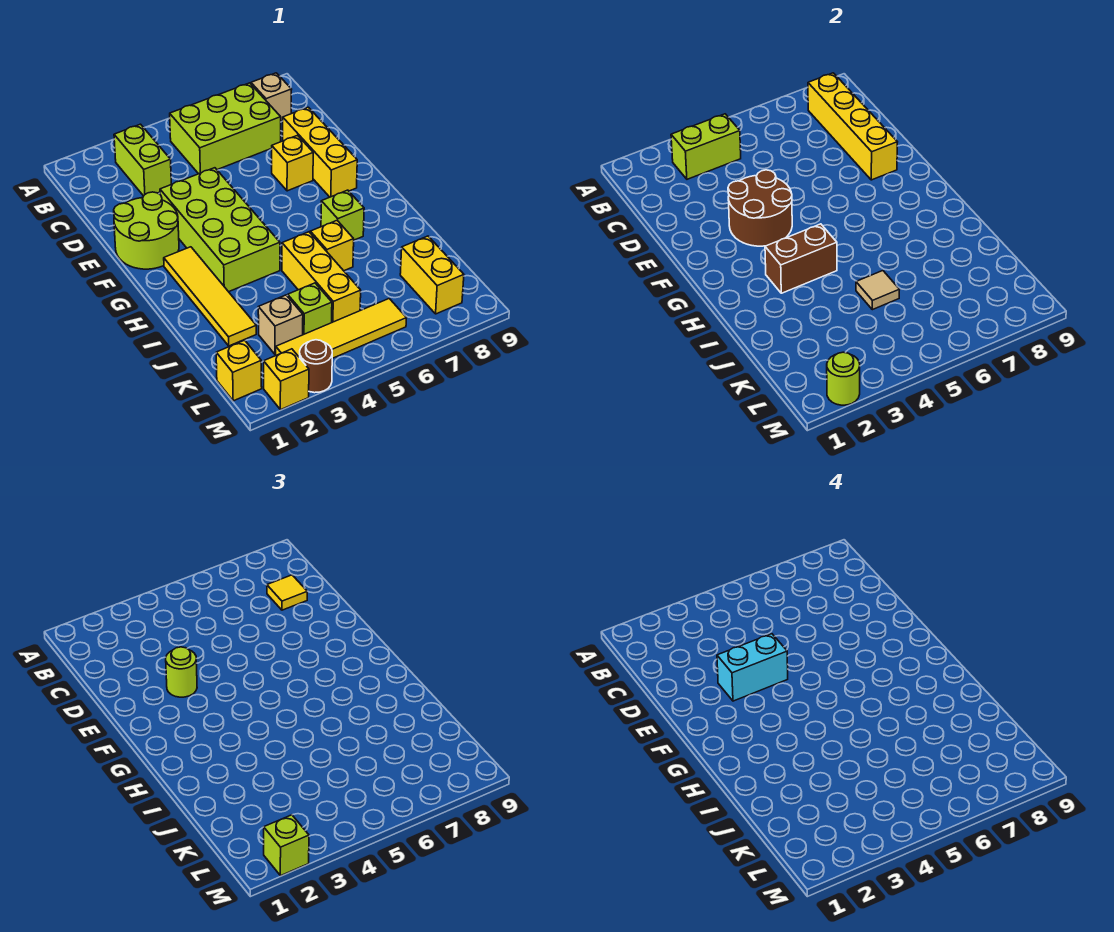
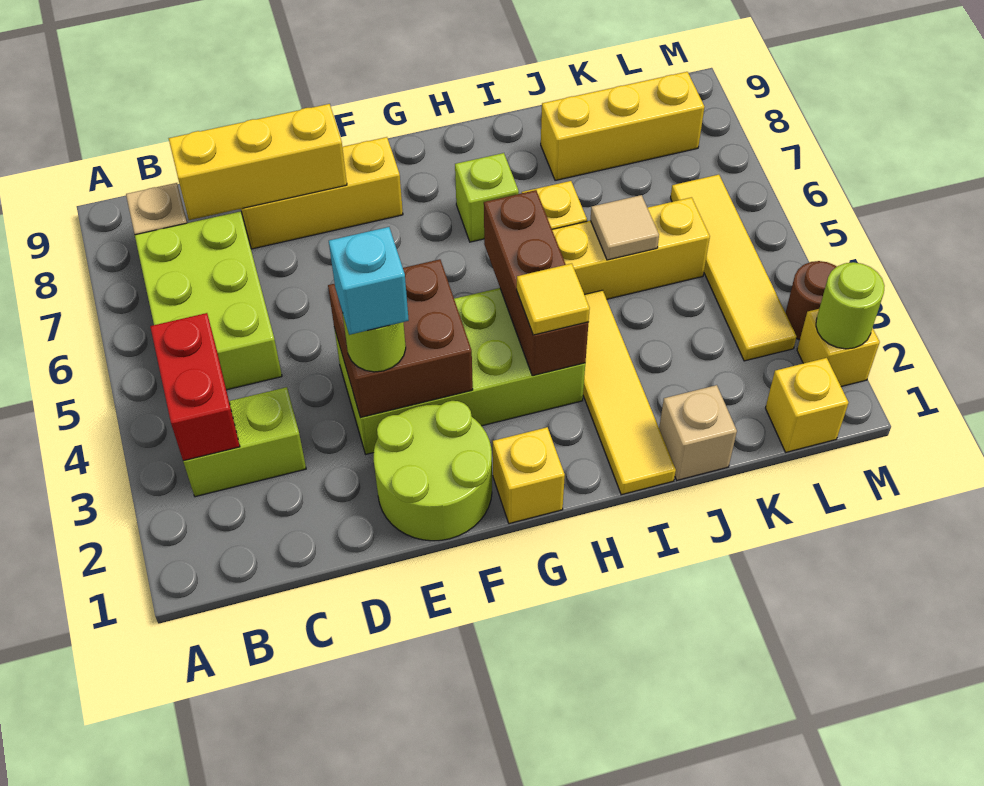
lime 1x2 brick [671,114,741,179] -> red 1x2 brick [150,313,240,461]
yellow 1x4 brick [808,73,897,180] -> yellow 1x3 brick [169,104,347,220]
yellow 1x1 tile [267,575,307,610] -> yellow 1x1 tile moved to [517,263,590,335]
brown 2x2 round brick [728,170,792,246] -> brown 2x2 brick [328,259,473,418]
cyan 1x2 brick [717,634,788,701] -> cyan 1x1 brick [329,227,409,335]
yellow 1x1 brick [272,135,313,191] -> yellow 1x1 brick moved to [493,427,565,524]
yellow 1x4 tile [164,247,256,346] -> yellow 1x4 tile turned to [583,290,676,495]
brown 1x2 brick [765,224,837,293] -> brown 1x3 brick [484,190,589,376]
tan 1x1 brick [258,295,303,354] -> tan 1x1 brick moved to [659,385,737,480]
lime 1x1 brick [288,283,332,335] -> none
yellow 1x2 brick [400,236,464,314] -> yellow 1x3 brick [541,72,704,181]
lime 1x1 brick [264,815,309,876] -> none

